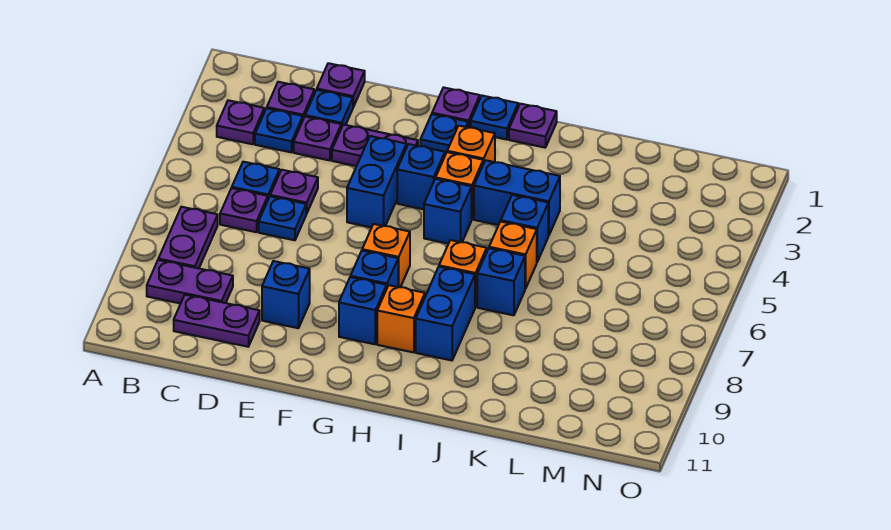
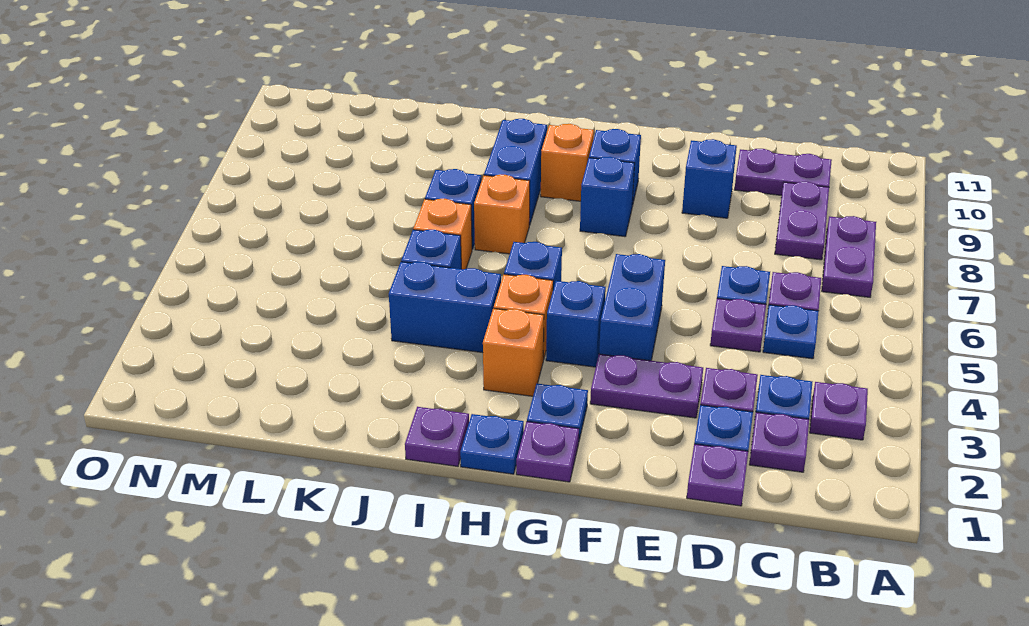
purple 1x2 plate [147,260,233,304] -> purple 1x2 plate turned to [775,181,829,260]
orange 1x1 brick [362,224,410,287] -> none

